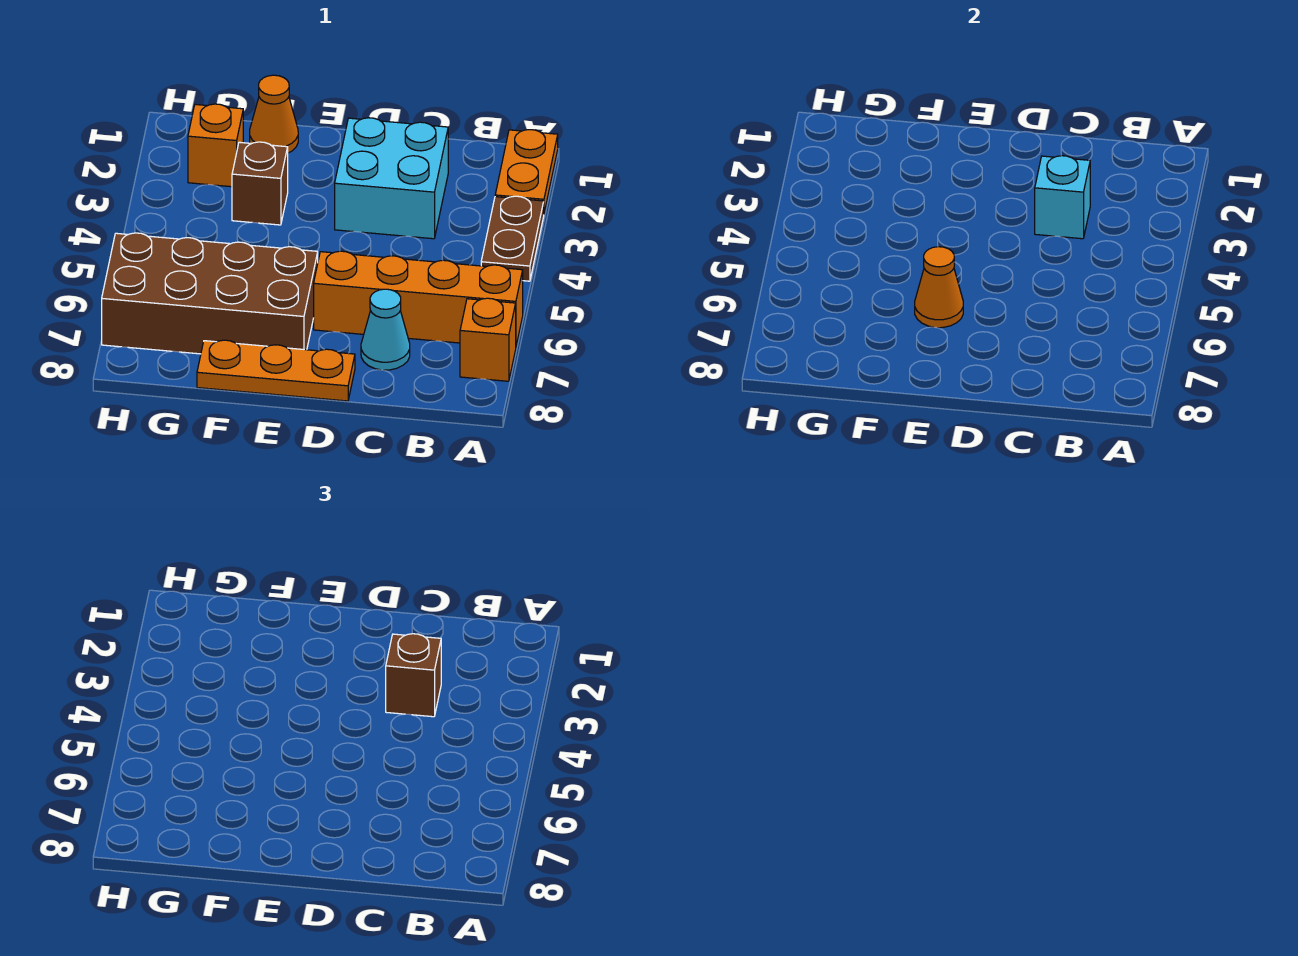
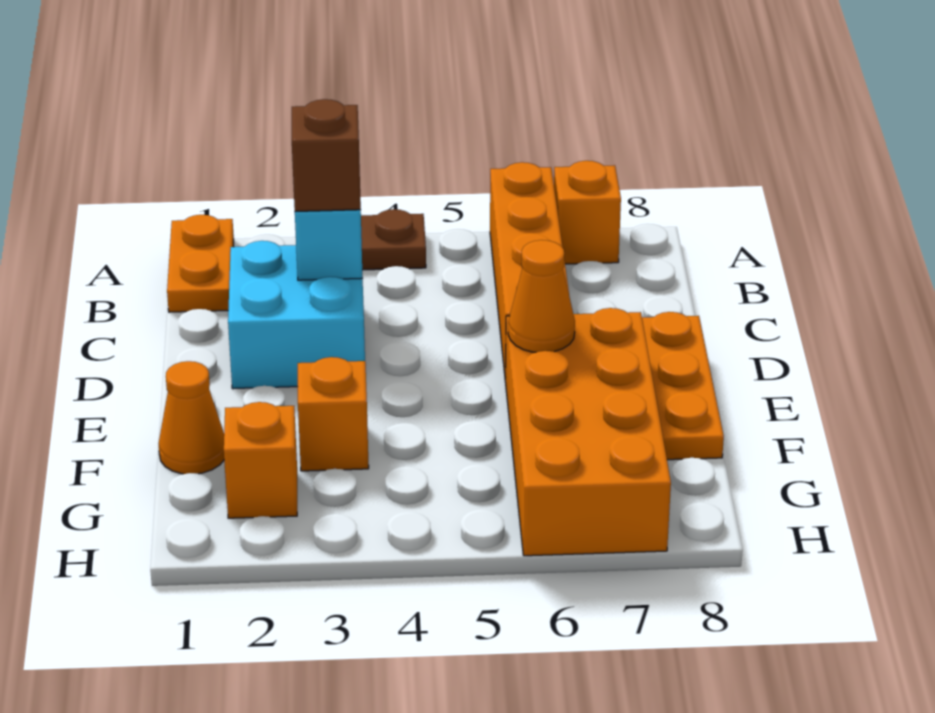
orange 1x2 plate [495,130,558,212] -> orange 1x2 plate turned to [167,215,234,312]
cyan 1x1 cone [361,289,410,370] -> none
brown 2x4 brick [102,233,318,354] -> orange 2x4 brick [505,308,671,556]
brown 1x1 brick [232,142,288,225] -> orange 1x1 brick [298,357,369,471]

